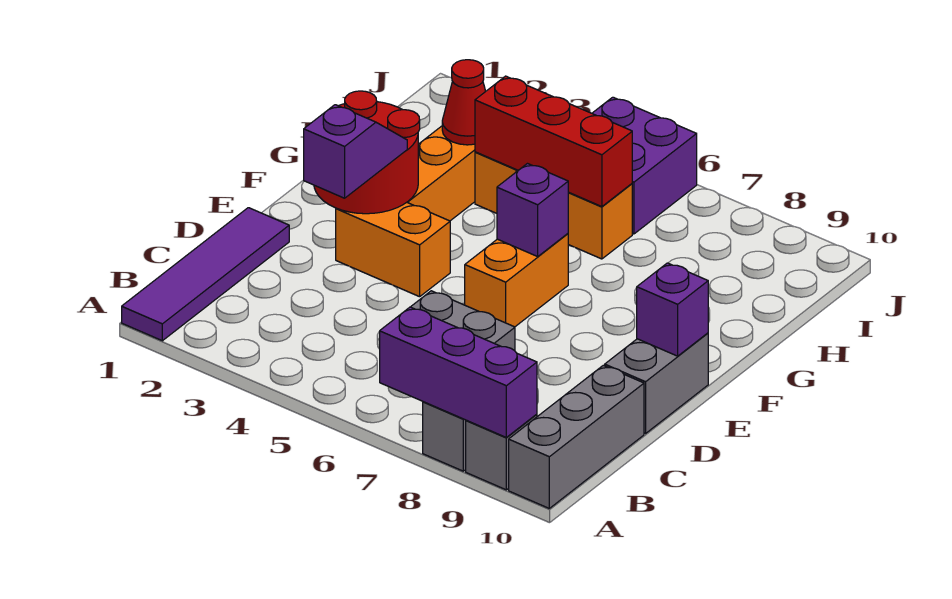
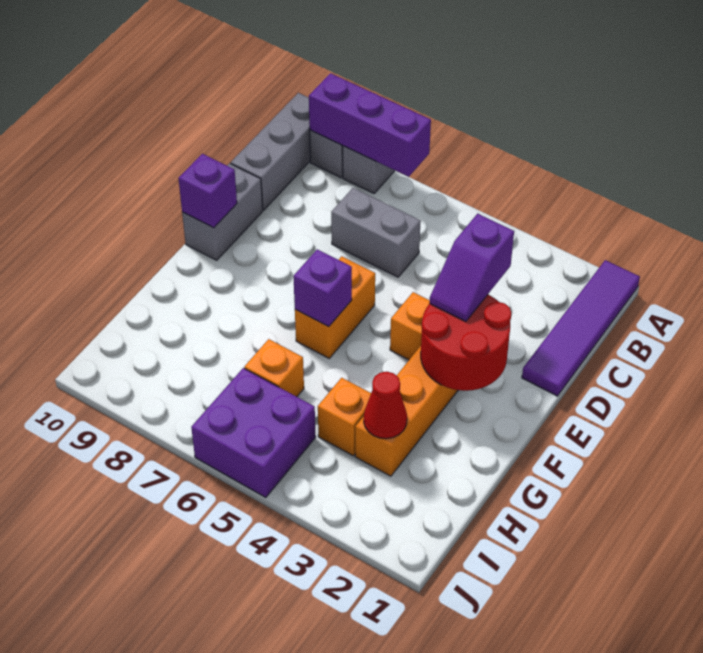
red 1x3 brick [475,76,632,207] -> none

